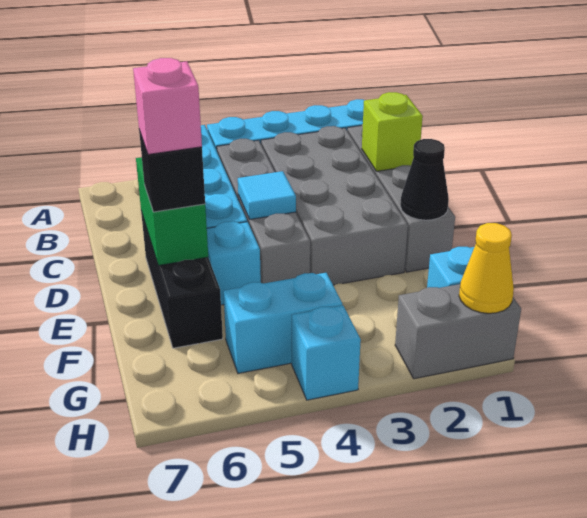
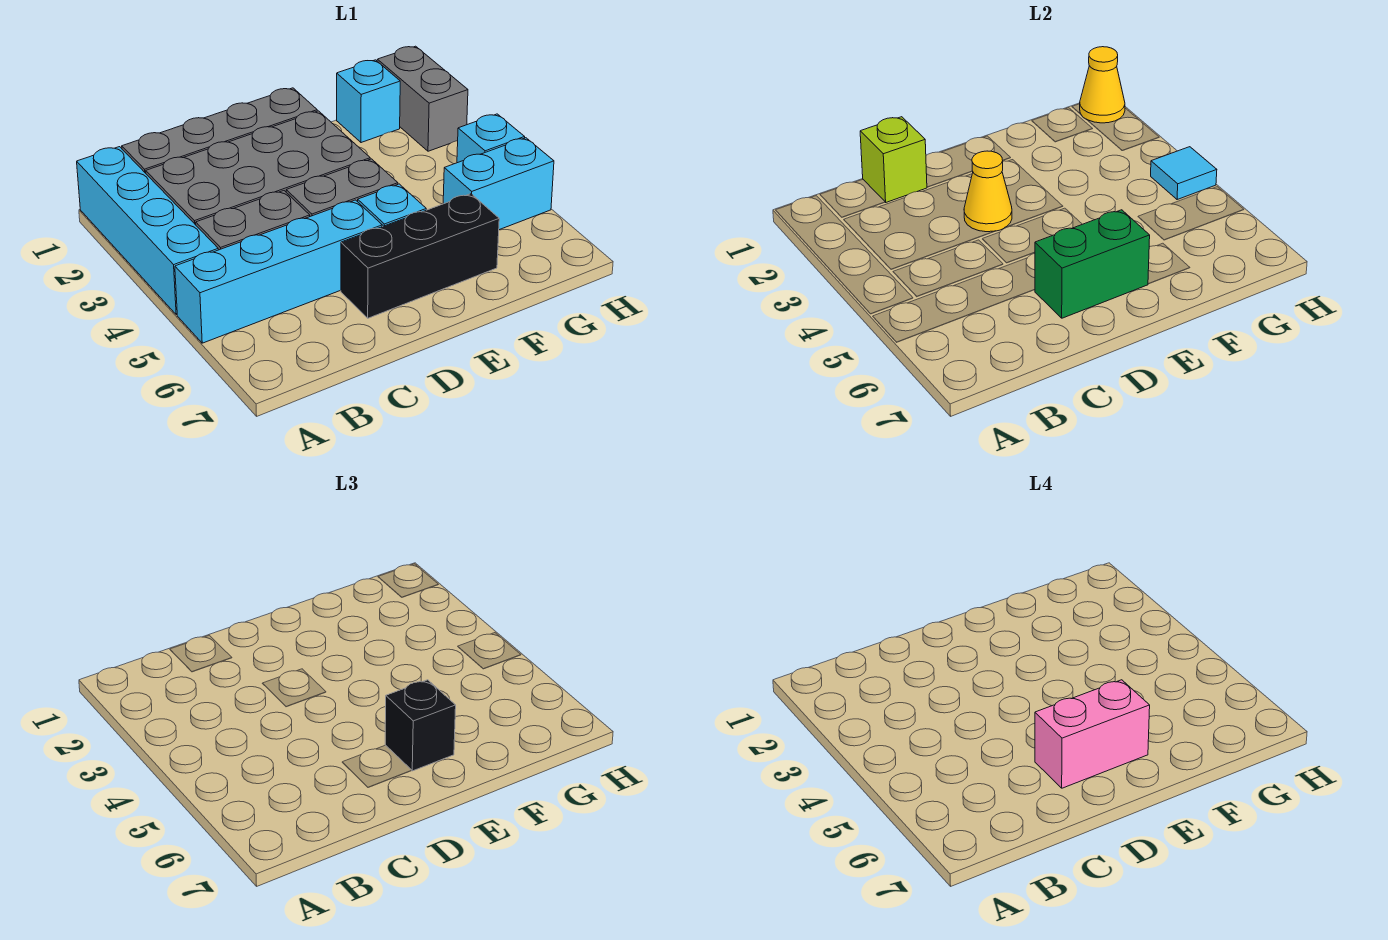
none -> yellow 1x1 cone [964,151,1012,232]
cyan 1x1 tile [238,171,296,219] -> cyan 1x1 tile moved to [1151,147,1217,200]
black 1x1 cone [400,139,449,220] -> none
pink 1x1 brick [133,58,202,154] -> pink 1x2 brick [1035,680,1150,788]
cyan 1x2 brick [223,273,342,373] -> cyan 1x2 brick turned to [443,138,554,230]

